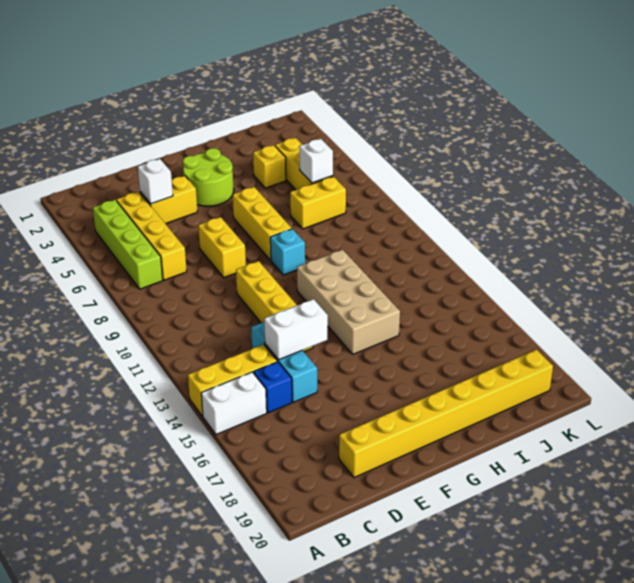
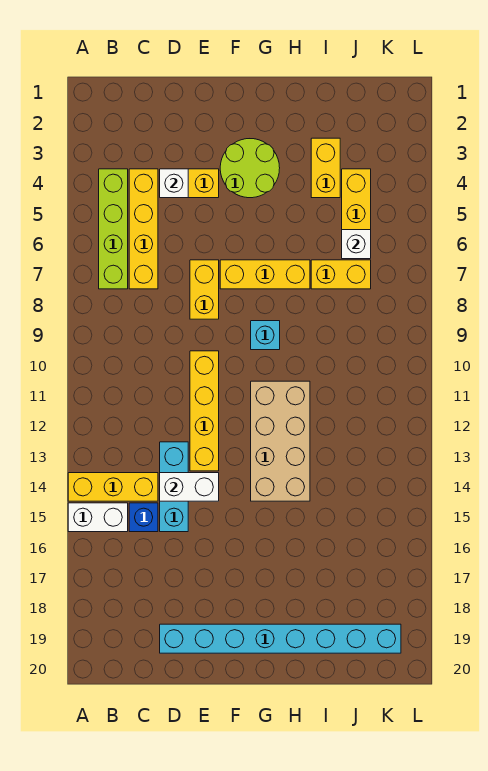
yellow 1x8 brick [339,350,553,478] -> cyan 1x8 brick [160,624,401,653]
yellow 1x3 brick [233,187,292,260] -> yellow 1x3 brick turned to [220,260,310,289]
yellow 1x1 brick [253,145,286,188] -> yellow 1x2 brick [311,138,340,198]

